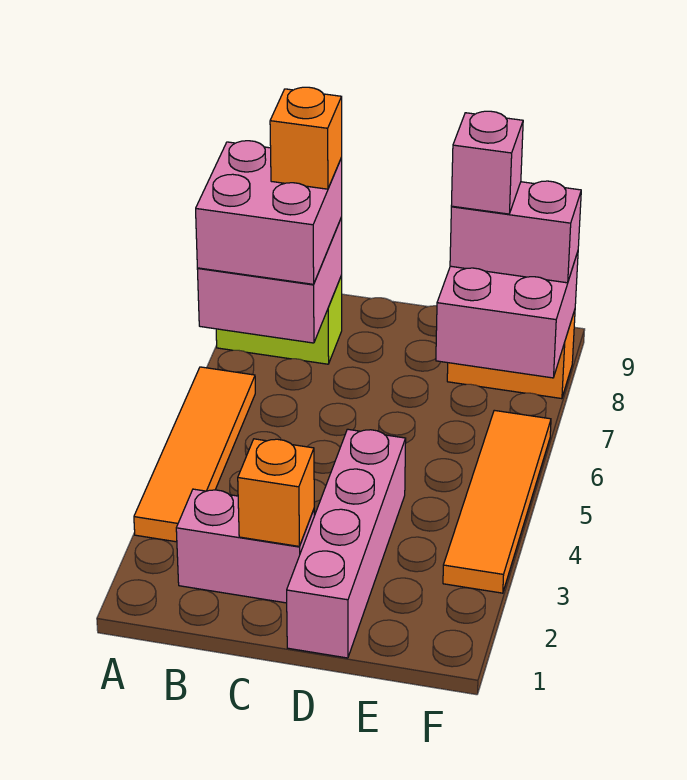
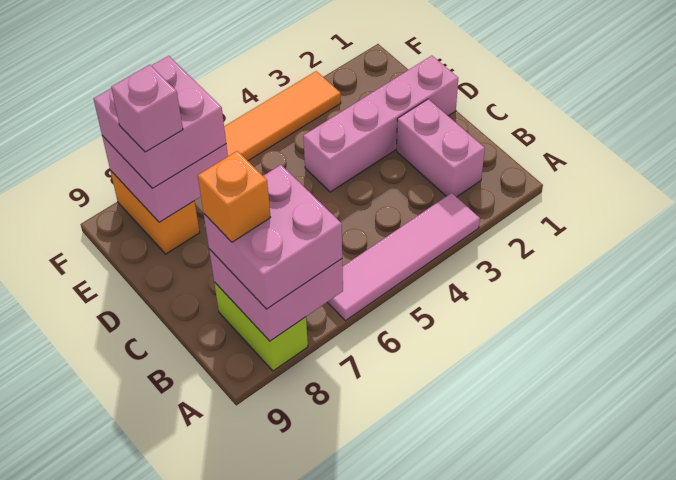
orange 1x4 tile [134,367,255,542] -> pink 1x4 tile [327,193,480,321]
orange 1x1 brick [238,439,314,546] -> none
pink 1x2 brick [450,181,581,283] -> pink 2x2 brick [94,56,226,188]

